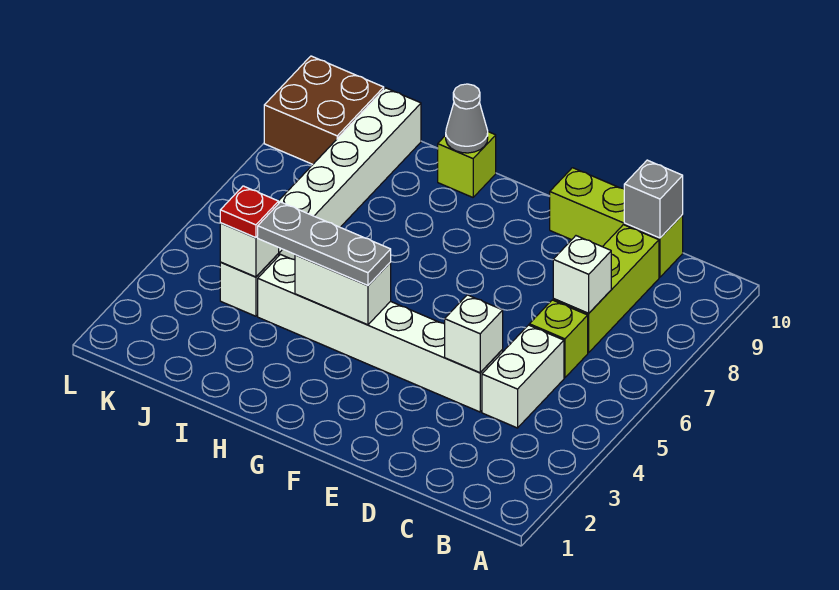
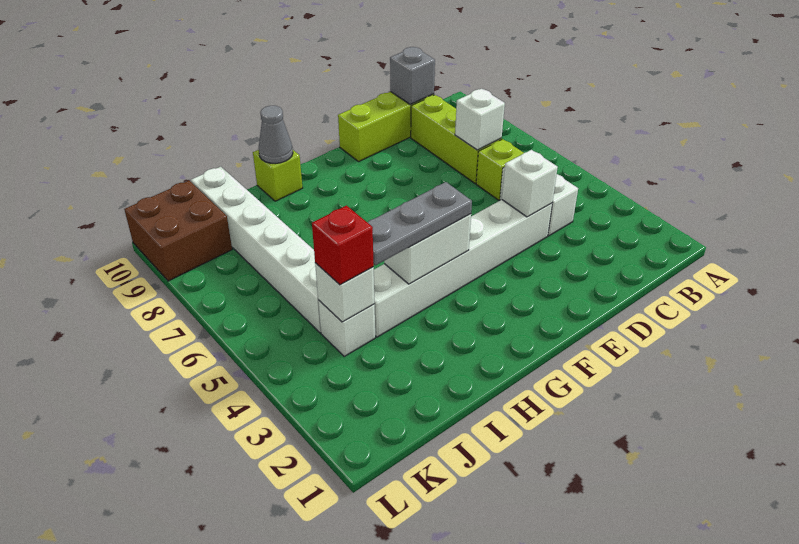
red 1x1 plate [220,186,279,238] -> red 1x1 brick [312,206,374,285]

